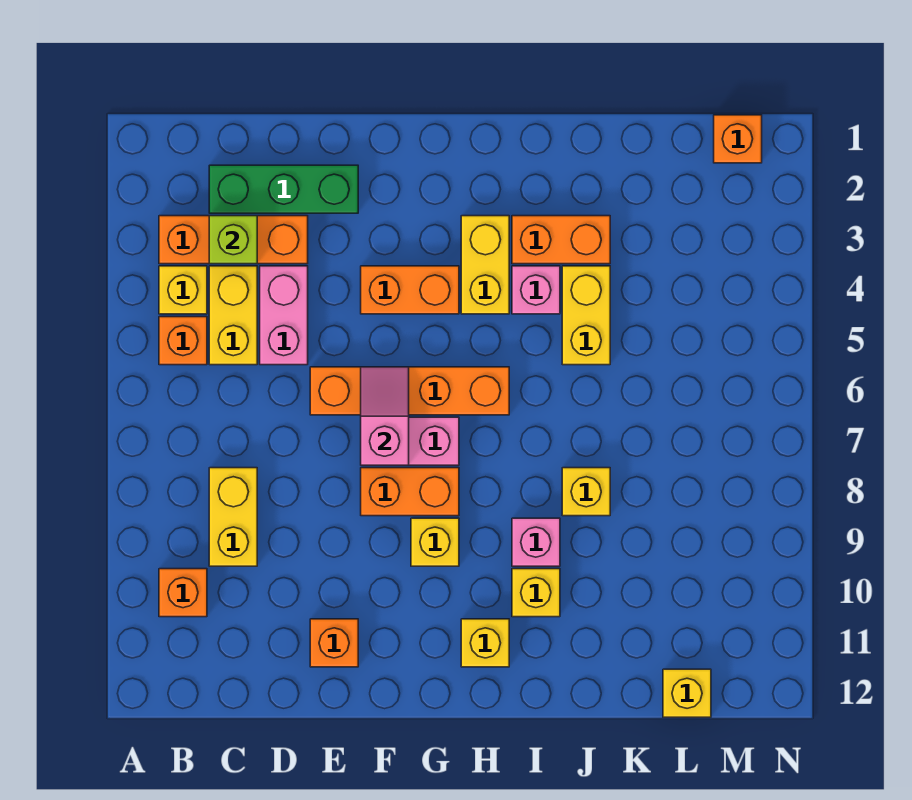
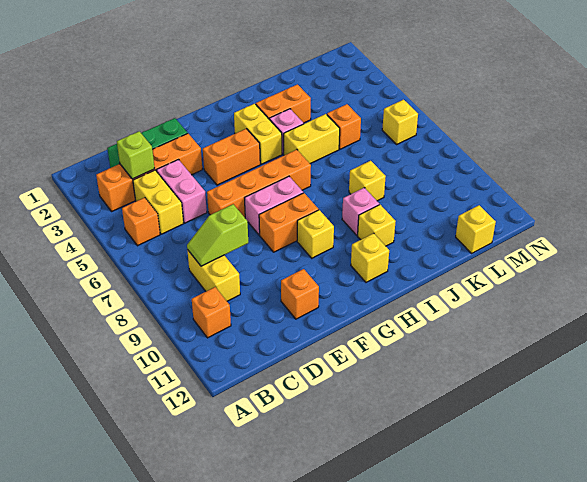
orange 1x3 brick [159,216,308,264] -> orange 1x4 brick [96,134,202,211]
yellow 1x1 brick [159,266,207,314] -> yellow 1x1 brick moved to [382,100,418,144]
none -> lime 1x2 slope [187,204,248,266]
pink 1x2 slope [361,367,409,465] -> none
yellow 1x2 brick [562,266,610,365] -> yellow 1x2 brick turned to [284,114,340,164]
orange 1x1 brick [714,115,762,163] -> orange 1x1 brick moved to [327,104,361,149]

